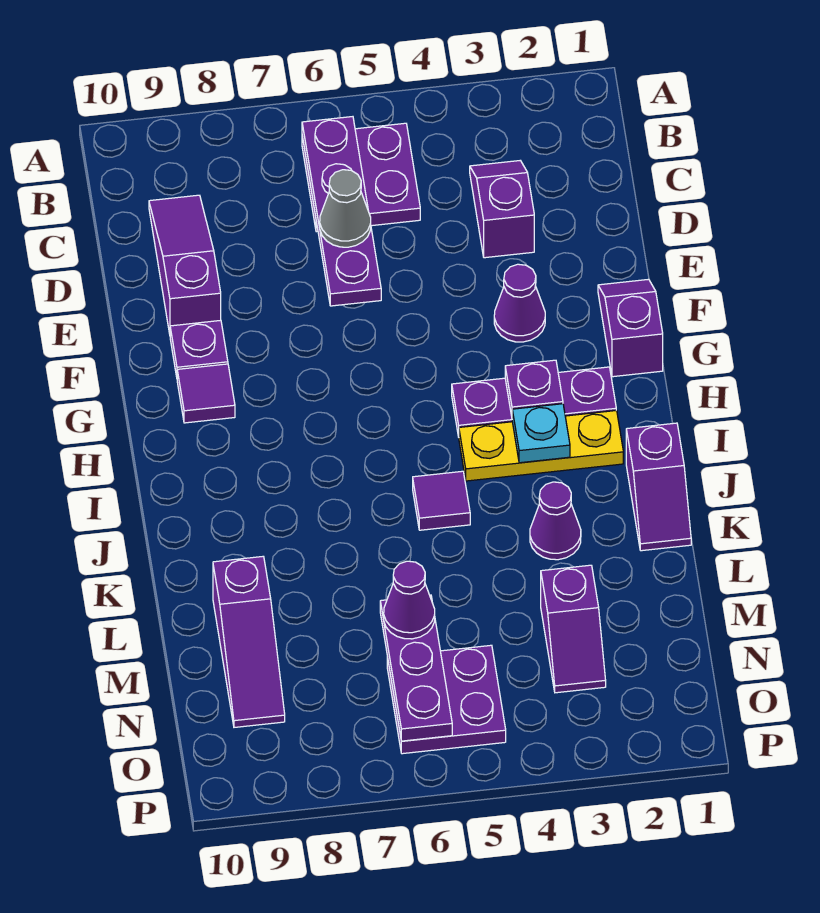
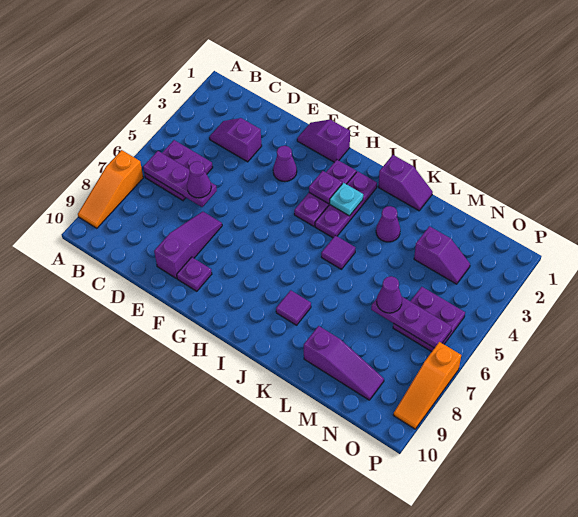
none -> orange 1x3 slope [78,150,143,228]
purple 1x4 plate [302,117,381,306] -> purple 1x3 plate [143,151,217,207]
purple 1x3 slope [149,195,221,334] -> purple 1x3 slope turned to [154,212,222,278]
grey 1x1 cone [320,170,371,247] -> purple 1x1 cone [187,161,211,198]
purple 1x1 tile [177,364,235,423] -> purple 1x1 tile moved to [276,290,311,325]
yellow 1x3 plate [459,410,623,481] -> purple 1x3 plate [315,171,377,238]
none -> orange 1x3 slope [393,342,461,429]

